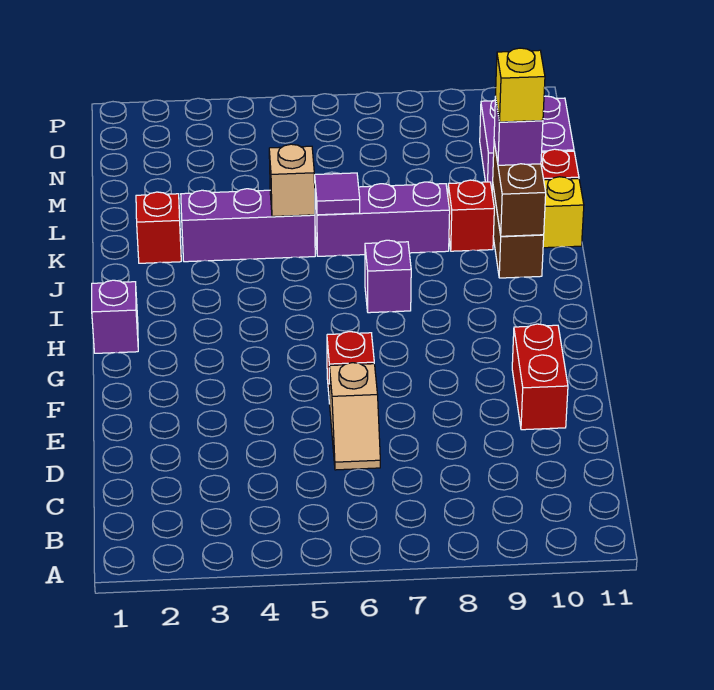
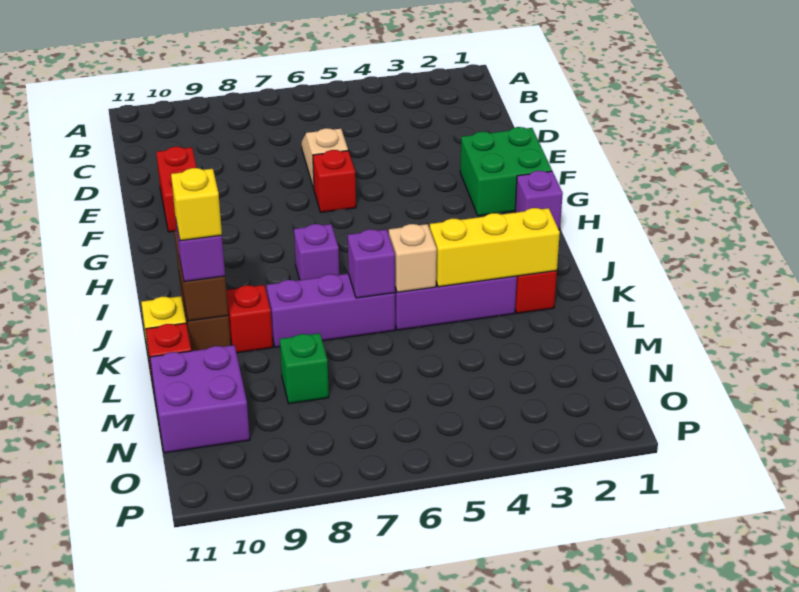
none -> green 2x2 brick [460,127,552,216]
none -> yellow 1x3 brick [430,208,560,287]
purple 1x1 tile [315,173,360,215] -> purple 1x1 brick [348,229,395,298]
none -> green 1x1 brick [280,333,329,404]

